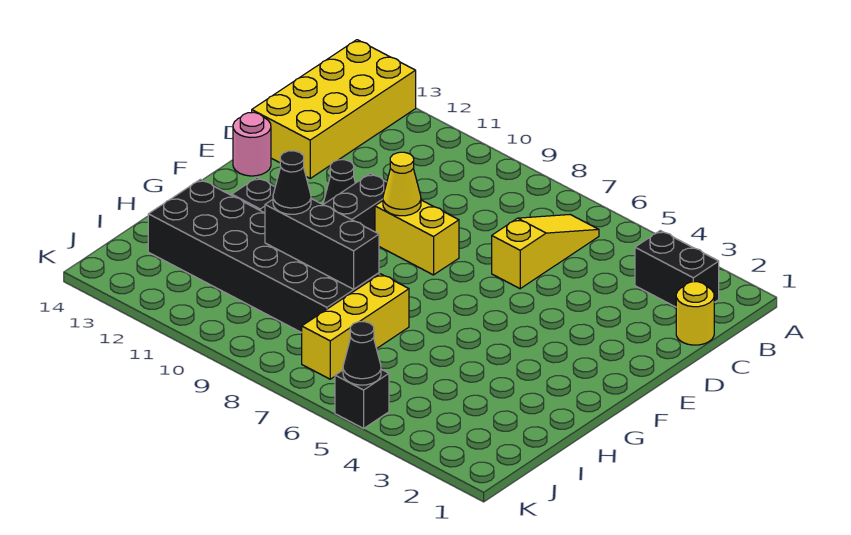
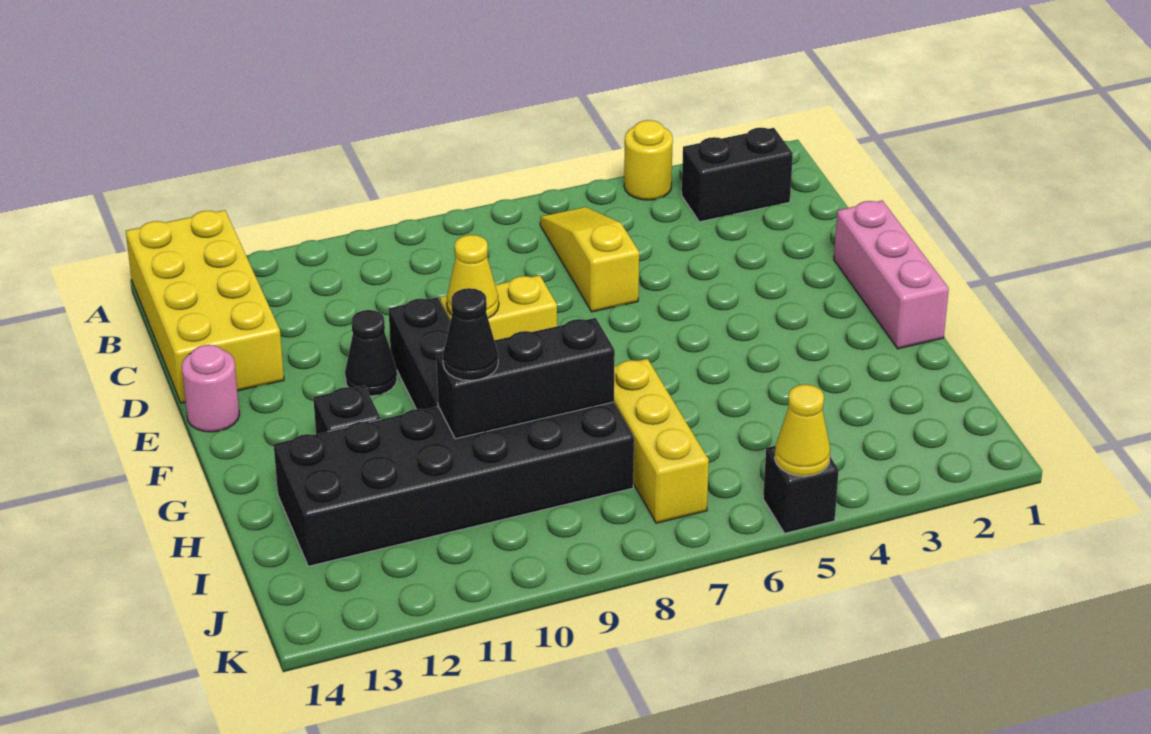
yellow 1x1 round brick [676,282,714,345] -> yellow 1x1 round brick moved to [624,120,673,200]
none -> pink 1x3 brick [834,201,949,349]
black 1x1 cone [343,322,381,385] -> yellow 1x1 cone [775,384,830,476]

